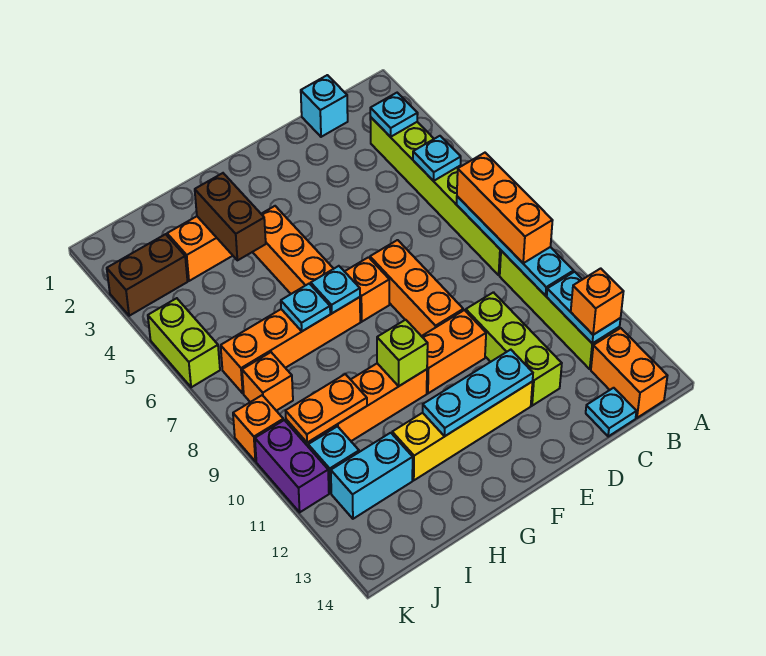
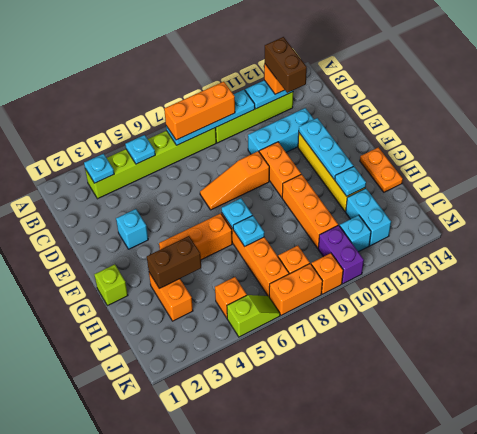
orange 1x2 brick [591,328,667,418] -> orange 1x2 brick moved to [269,264,322,315]
cyan 1x1 brick [301,75,348,137] -> cyan 1x1 brick moved to [116,209,148,249]
cyan 1x1 plate [586,388,636,437] -> cyan 1x1 plate moved to [335,166,366,196]
lime 1x3 brick [466,292,562,406] -> cyan 1x3 brick [248,108,314,154]
orange 1x3 brick [370,240,463,336] -> orange 1x3 slope [200,151,269,210]
orange 1x1 brick [344,257,389,322] -> orange 1x1 brick moved to [215,277,247,318]
lime 1x1 brick [377,320,428,386] -> lime 1x1 brick moved to [94,264,128,306]
orange 1x2 plate [286,374,367,443] -> orange 1x2 plate moved to [360,147,403,192]
brown 1x2 brick [107,234,188,316] -> brown 1x2 brick moved to [265,37,307,93]
lime 1x2 brick [148,298,220,387] -> lime 1x2 slope [227,295,280,337]
purple 1x2 brick [255,420,329,512] -> purple 1x2 brick turned to [318,225,364,284]

